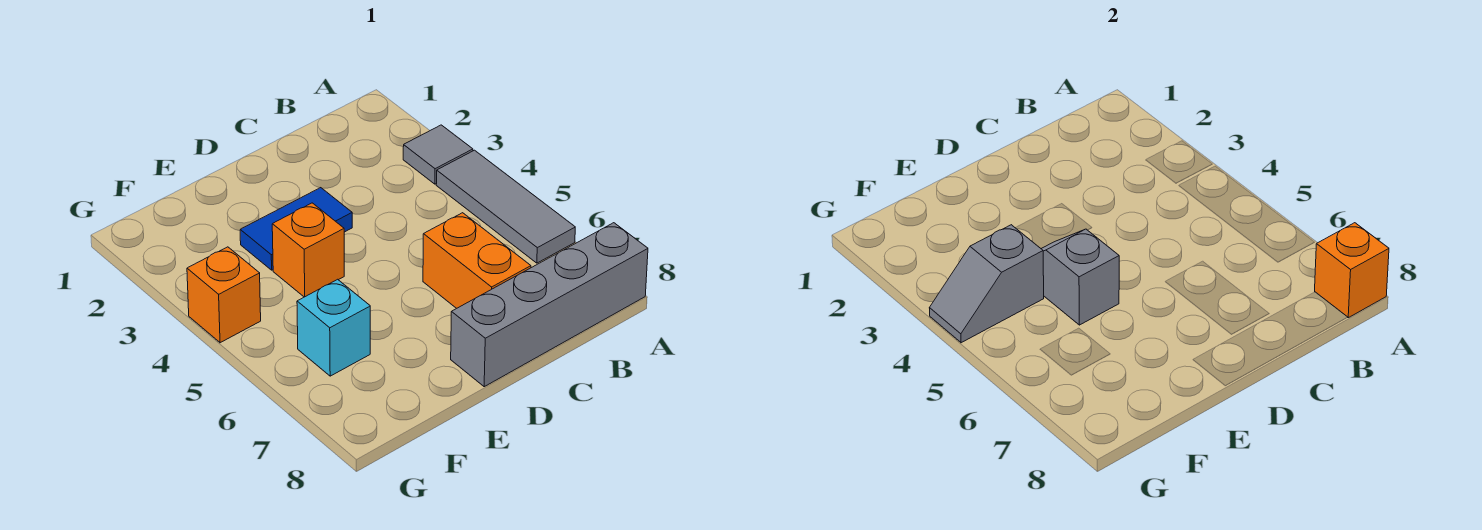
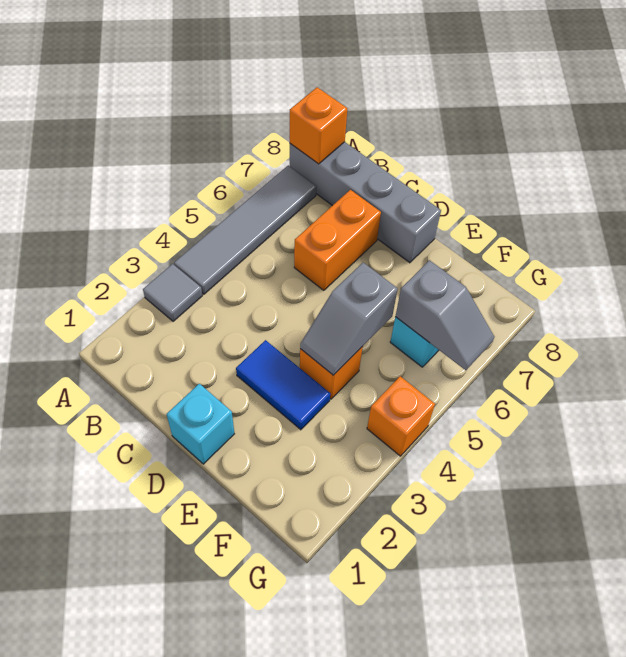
grey 1x3 tile [436,150,575,263] -> grey 1x4 tile [174,165,317,294]
none -> cyan 1x1 brick [167,384,234,464]
grey 1x2 slope [930,225,1044,343] -> grey 1x2 slope moved to [395,260,495,370]

